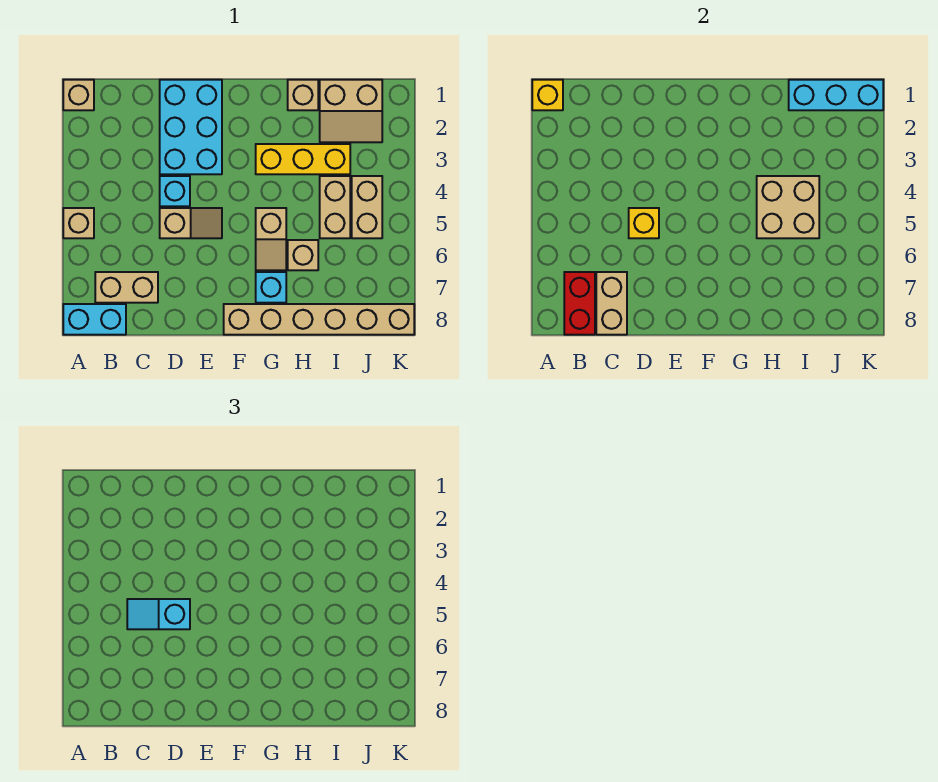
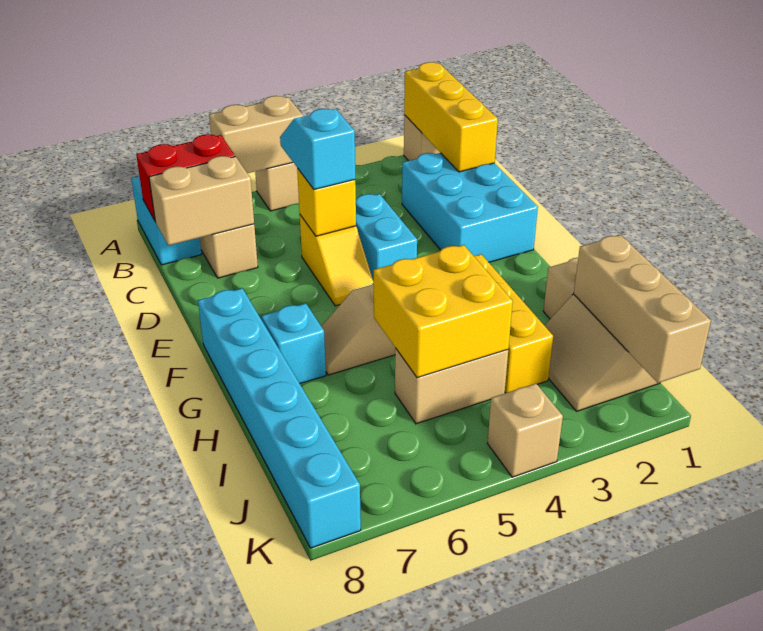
yellow 1x1 brick [532,80,563,110] -> yellow 1x3 brick [404,62,498,172]
cyan 2x3 brick [160,80,222,174] -> cyan 2x3 brick turned to [402,153,538,262]
cyan 1x1 brick [160,176,190,206] -> cyan 1x2 brick [356,194,417,281]
tan 1x2 slope [160,208,222,238] -> yellow 1x2 slope [300,215,374,306]
tan 1x6 brick [224,304,414,335] -> cyan 1x6 brick [198,288,361,548]
tan 2x2 brick [757,176,819,238] -> yellow 2x2 brick [374,245,513,378]
tan 1x1 brick [288,240,318,270] -> tan 1x1 brick moved to [487,383,563,477]
cyan 1x3 brick [789,80,883,110] -> tan 1x3 brick [574,235,711,383]
tan 1x2 brick [352,176,382,238] -> tan 1x2 brick moved to [209,96,303,173]

